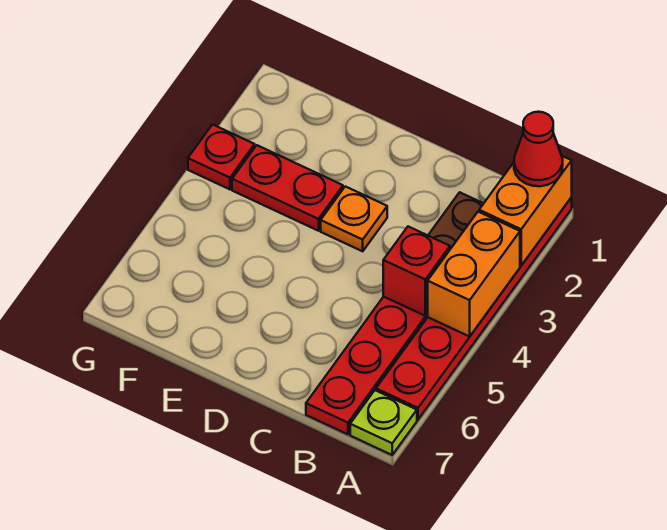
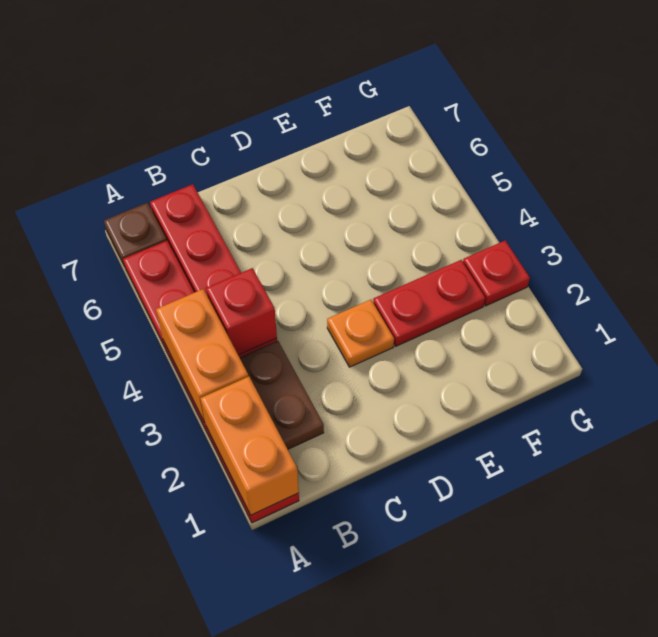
red 1x1 cone [514,112,563,186] -> none
lime 1x1 plate [350,390,417,455] -> brown 1x1 plate [104,203,167,267]

